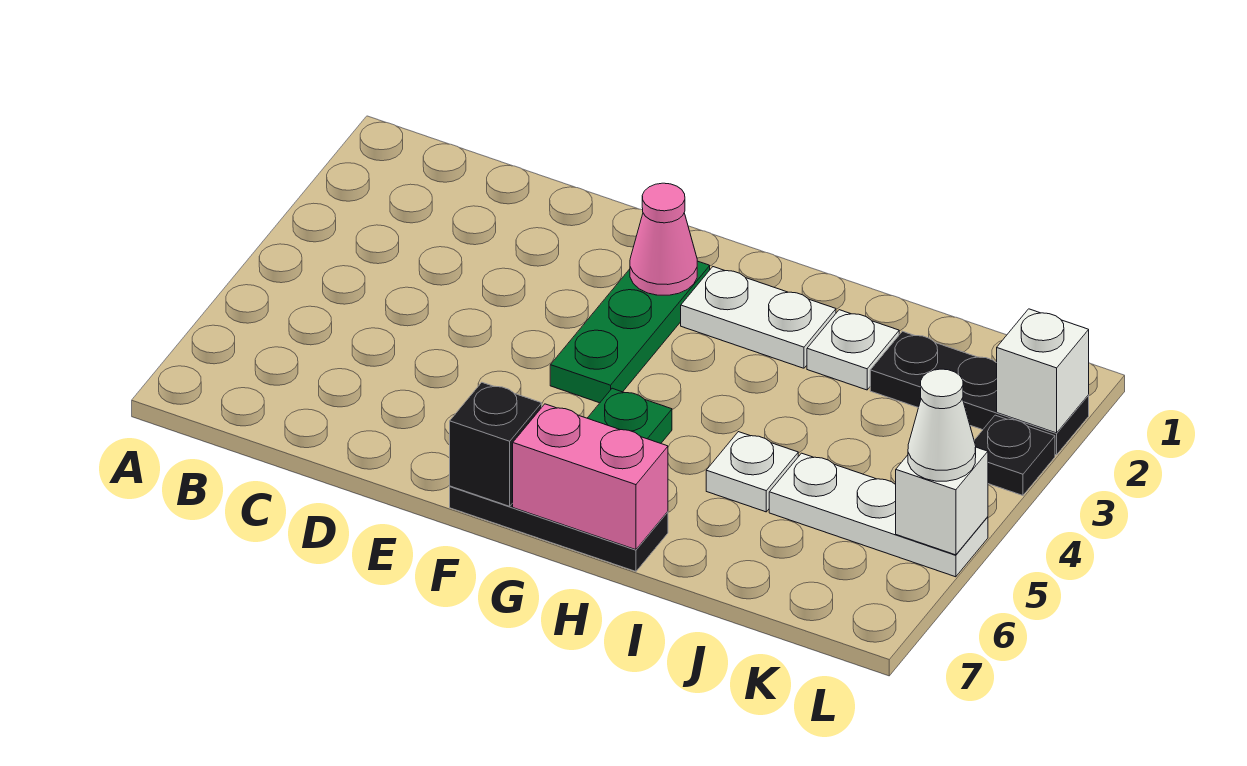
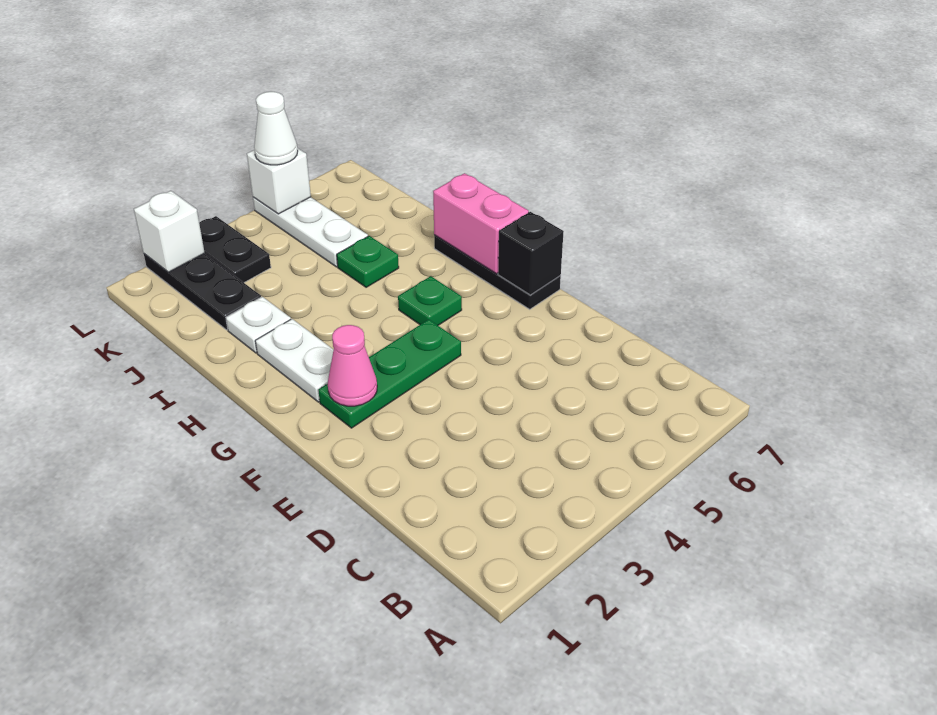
white 1x1 plate [706,432,798,512] -> green 1x1 plate [337,236,399,287]
black 1x1 plate [974,415,1055,495] -> black 1x2 plate [199,216,271,282]

